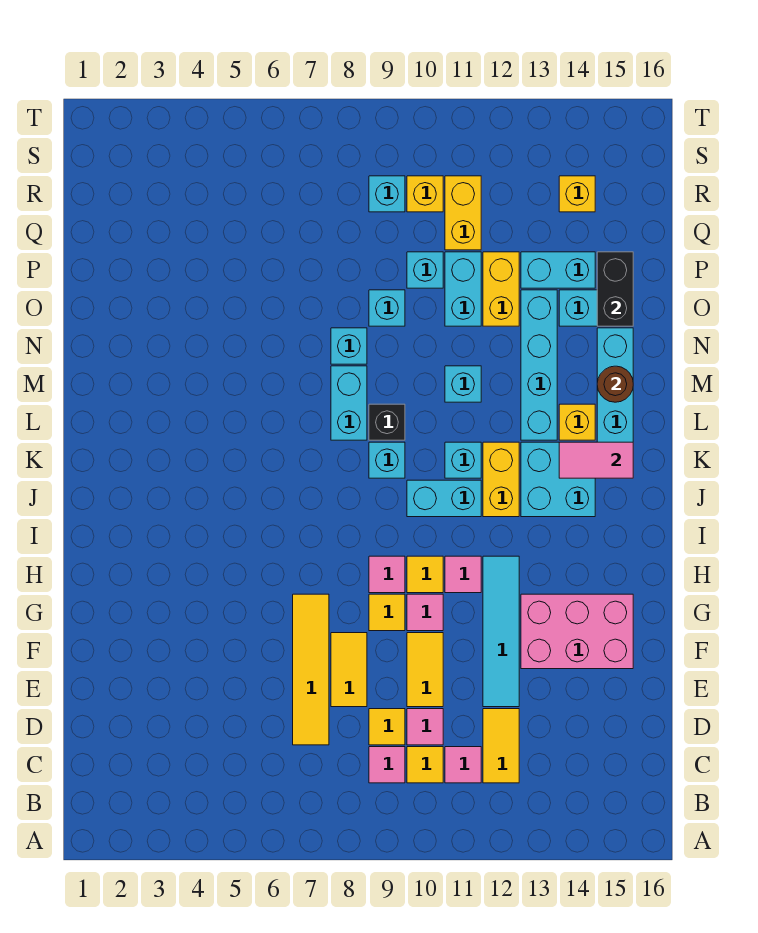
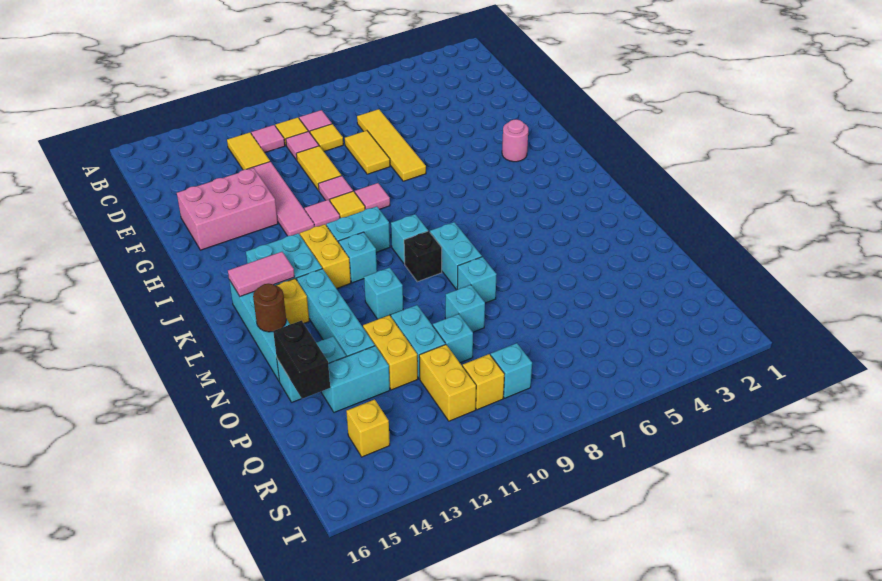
cyan 1x4 tile [483,556,519,707] -> pink 1x4 tile [248,162,314,236]
yellow 1x1 tile [369,594,405,631] -> none
none -> pink 1x1 round brick [502,119,528,162]

